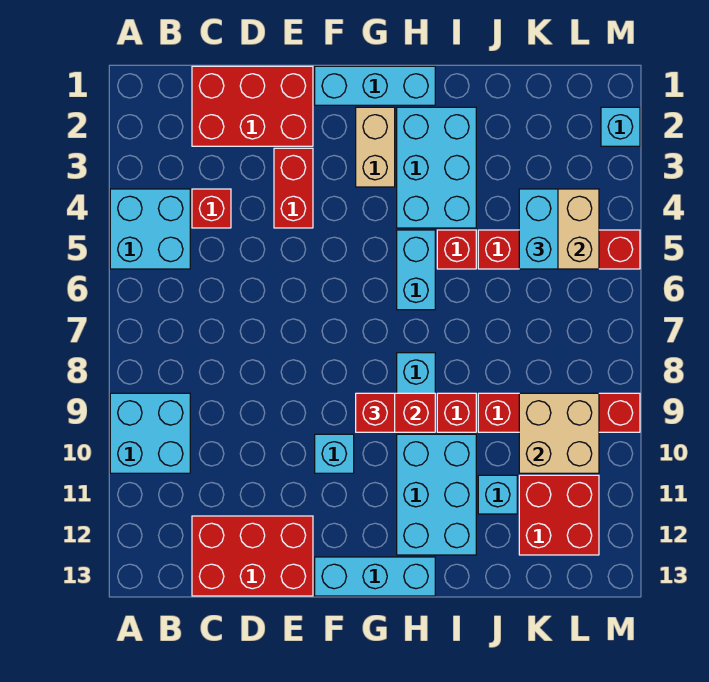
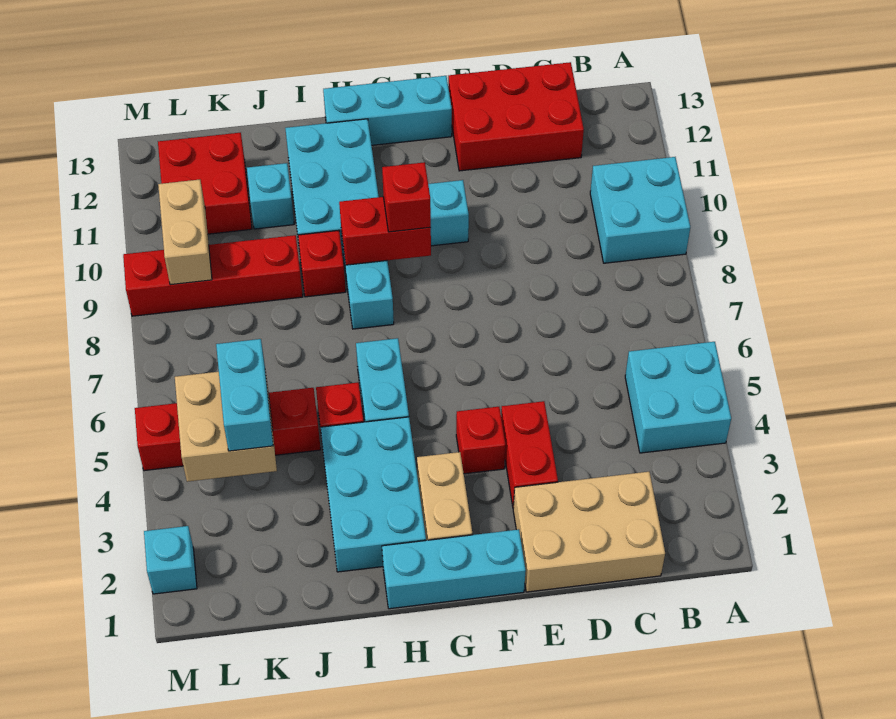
red 2x3 brick [192,66,313,146] -> tan 2x3 brick [513,472,665,592]
red 1x1 brick [192,189,231,228] -> red 1x1 brick moved to [456,407,506,474]
tan 2x2 brick [519,393,599,473] -> tan 1x2 brick [158,180,212,285]

